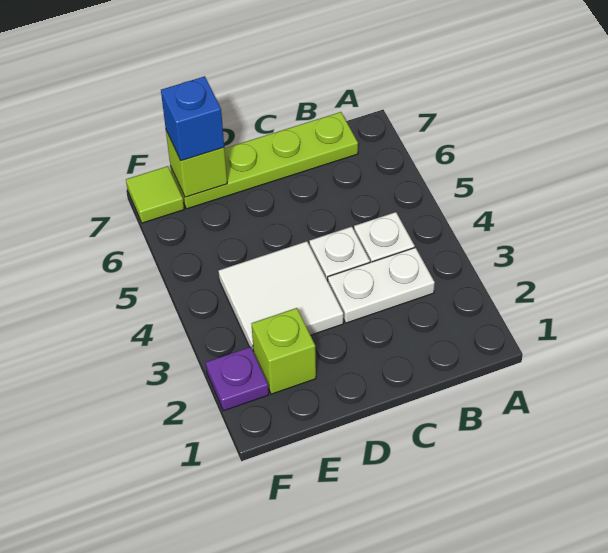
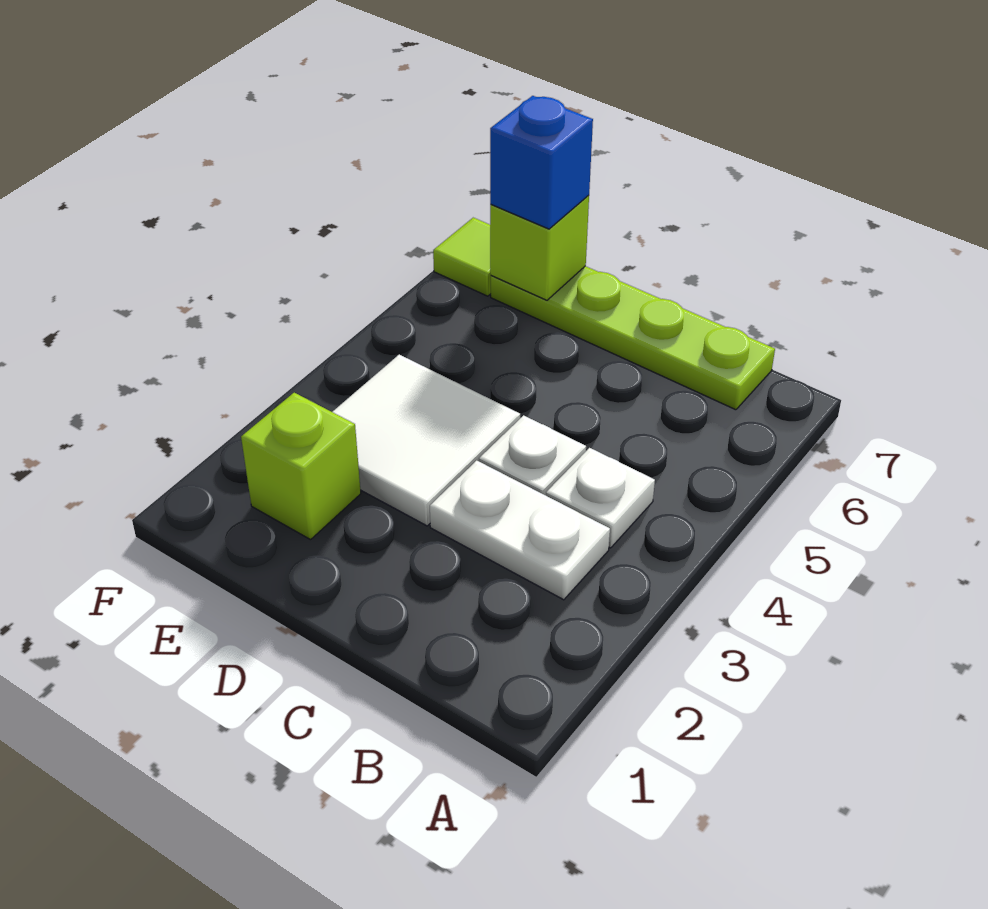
purple 1x1 plate [206,347,269,411] -> none

